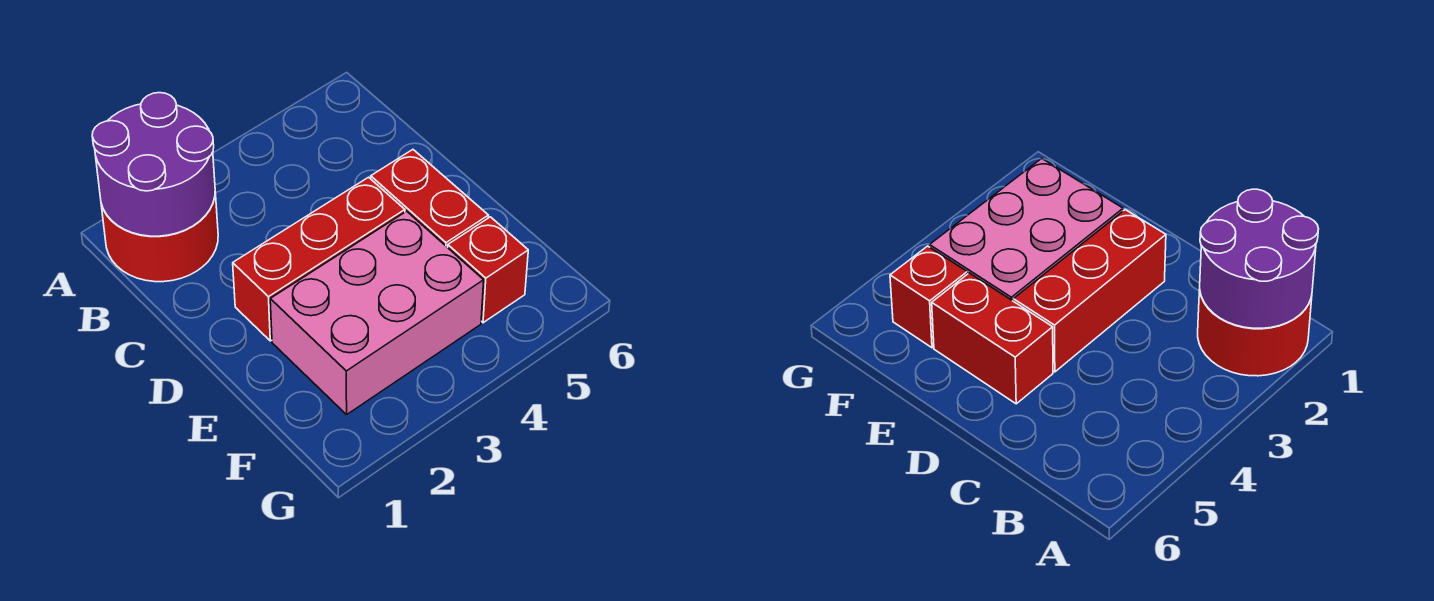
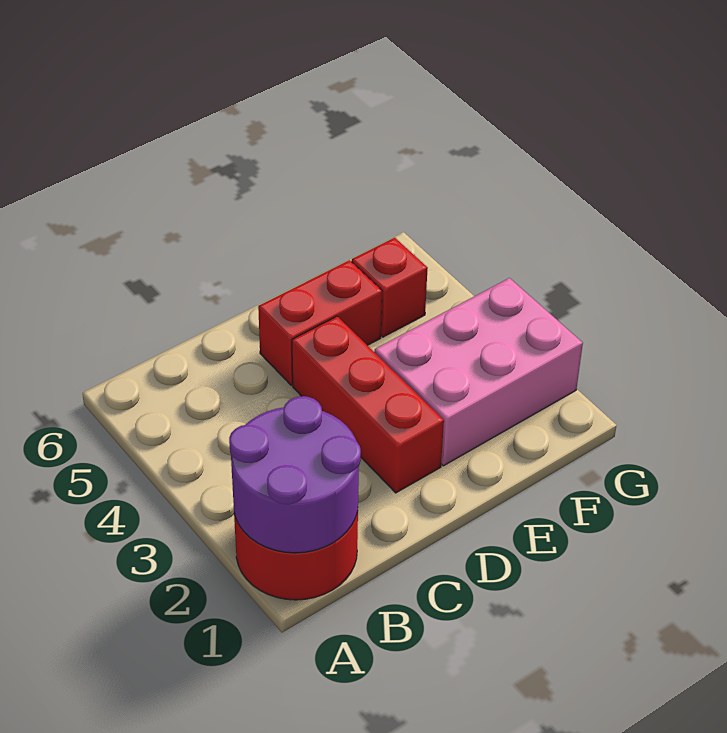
pink 2x3 brick [270,211,484,414] -> pink 2x3 brick turned to [374,278,583,466]

